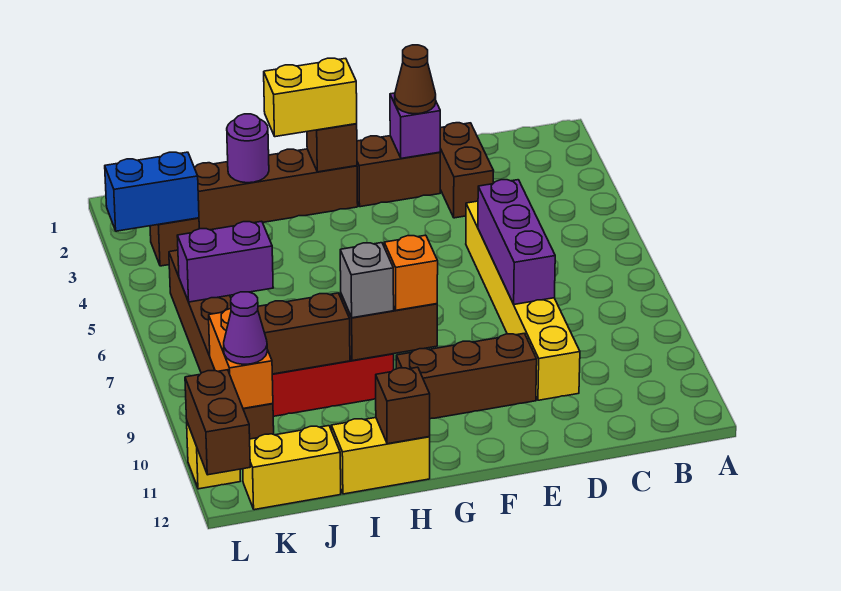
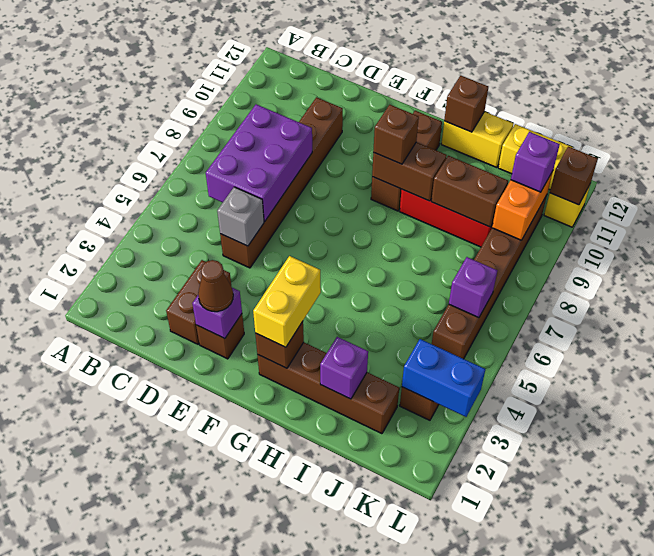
yellow 1x6 brick [466,201,580,400] -> brown 1x6 brick [220,97,343,268]
purple 1x3 brick [478,180,555,304] -> purple 2x3 brick [206,104,312,221]
brown 1x2 brick [357,136,440,207] -> brown 1x1 brick [196,314,244,359]
brown 1x3 brick [396,333,537,419] -> brown 1x3 brick turned to [371,111,442,211]
yellow 1x2 brick [264,58,357,137] -> yellow 1x2 brick turned to [253,256,321,347]
orange 1x1 brick [384,235,438,310] -> brown 1x1 brick [373,105,419,164]
grey 1x1 brick [340,243,394,318] -> grey 1x1 brick moved to [217,187,264,246]
purple 1x1 round brick [227,114,269,183] -> purple 1x1 brick [320,337,368,399]
purple 1x2 brick [177,221,273,302] -> purple 1x1 brick [449,257,497,318]
purple 1x1 cone [224,292,267,364] -> purple 1x1 brick [511,132,560,192]
brown 1x2 brick [185,370,250,475] -> brown 1x1 brick [550,147,598,205]

